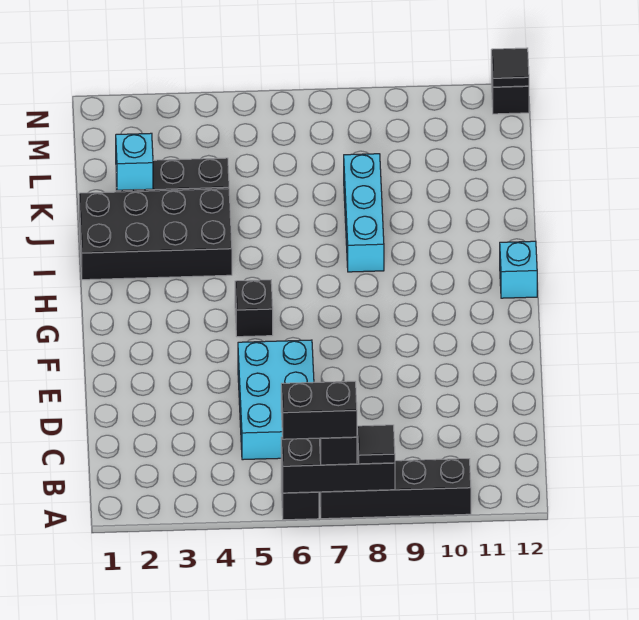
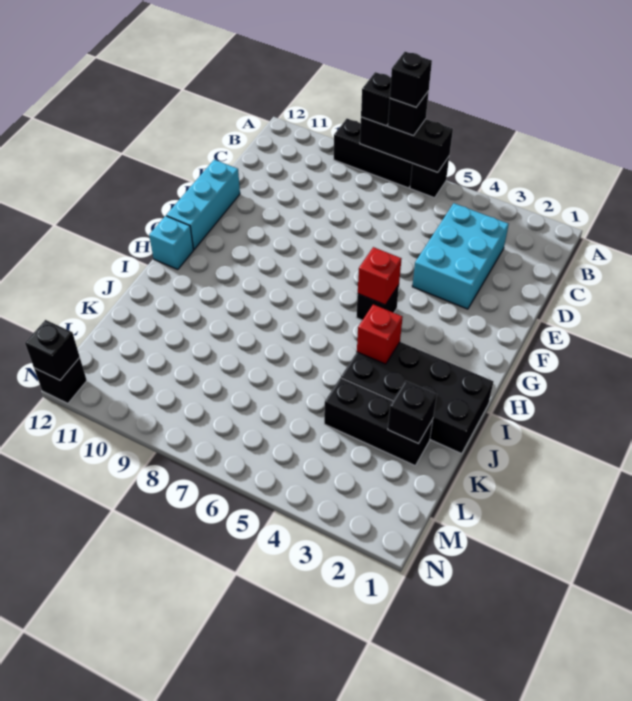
black 1x2 brick [281,381,357,439] -> black 1x1 brick [390,52,432,107]
black 1x4 brick [320,459,471,519] -> black 1x3 brick [334,119,412,188]
black 1x1 tile [357,425,395,464] -> black 1x1 brick [361,72,391,126]
cyan 2x3 brick [238,340,314,460] -> cyan 2x3 brick moved to [412,203,509,309]
none -> red 1x1 brick [358,247,401,305]
none -> red 1x1 brick [357,304,403,364]
cyan 1x3 brick [344,154,384,272] -> cyan 1x3 brick moved to [166,160,240,249]
cyan 1x1 brick [116,133,153,190] -> black 1x1 brick [388,381,437,444]
black 1x1 tile [491,48,529,87] -> black 1x1 brick [25,320,80,380]

